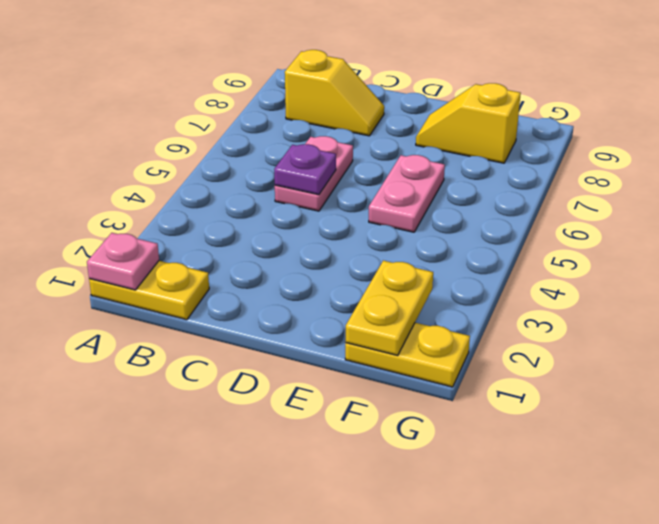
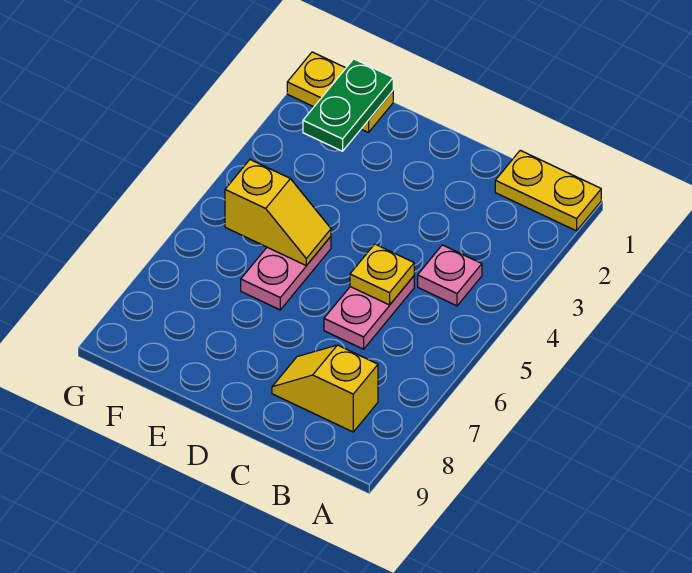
pink 1x1 plate [87,233,159,290] -> pink 1x1 plate moved to [418,245,482,306]
purple 1x1 plate [274,144,336,195] -> yellow 1x1 plate [350,244,414,305]
yellow 1x2 slope [416,83,521,163] -> yellow 1x2 slope moved to [225,160,331,266]
yellow 1x2 plate [345,260,433,355] -> green 1x2 plate [303,59,393,151]

